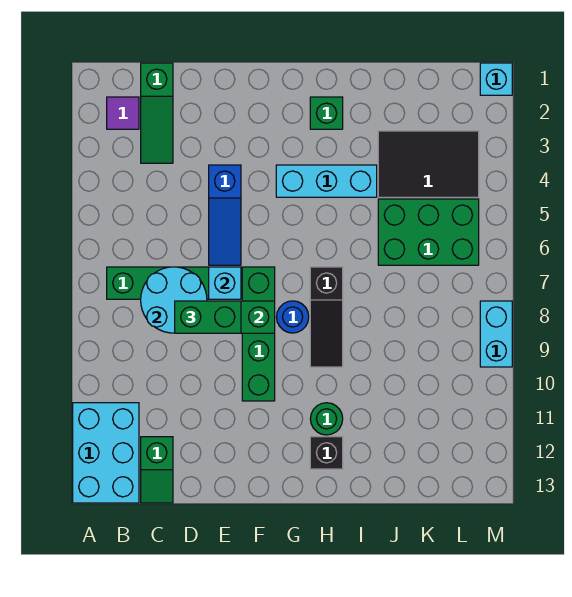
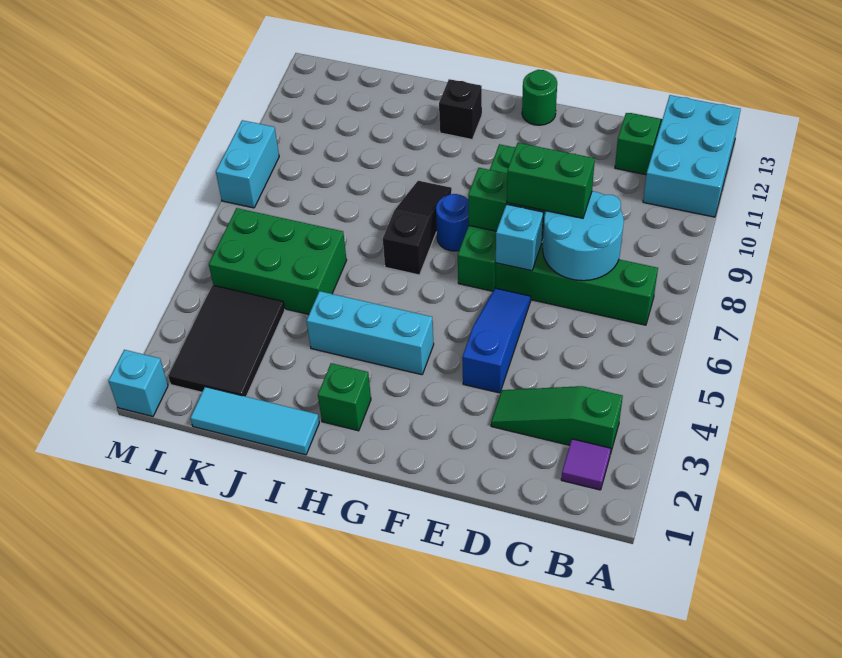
green 1x3 slope [141,63,173,163] -> green 1x3 slope turned to [491,386,623,454]
green 1x1 round brick [310,403,343,435] -> green 1x1 round brick moved to [522,70,557,125]
none -> cyan 1x3 tile [190,387,319,455]
black 2x3 tile [378,131,479,197] -> black 2x3 tile turned to [168,285,285,397]

